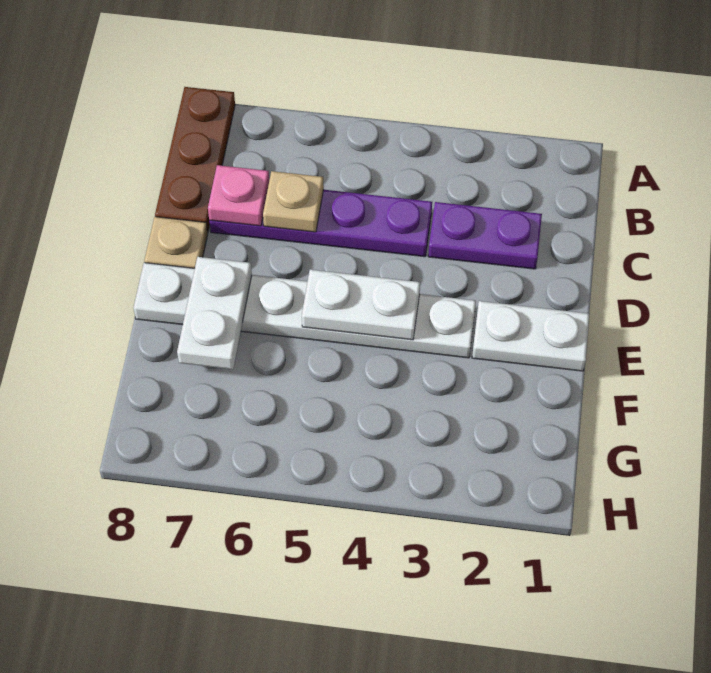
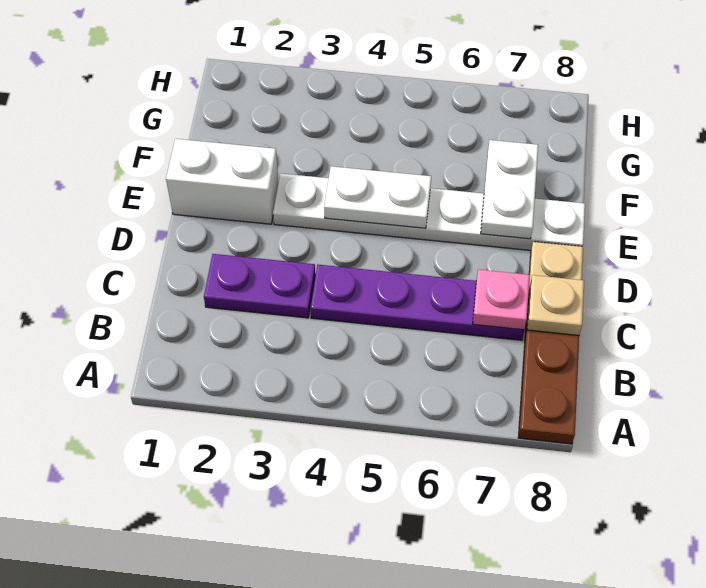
tan 1x1 plate [263,171,324,232] -> tan 1x1 plate moved to [527,275,584,335]
white 1x2 plate [472,301,590,371] -> white 1x2 brick [166,139,279,224]

